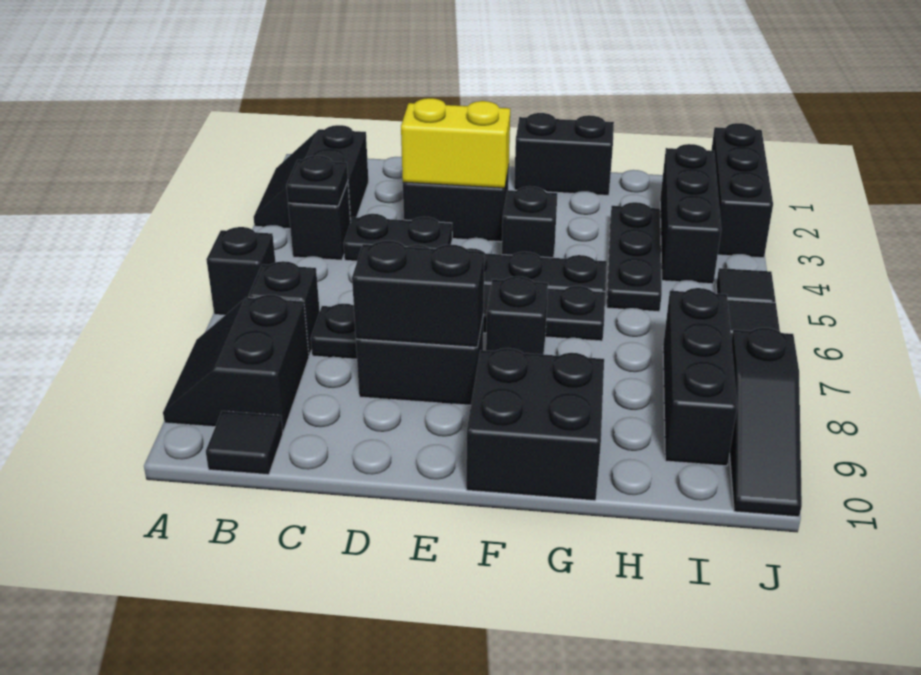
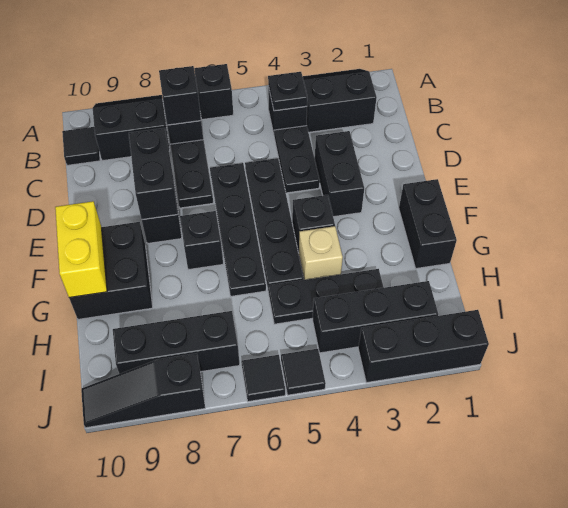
none -> black 1x1 brick [159,66,201,125]
yellow 1x2 brick [401,98,510,188] -> yellow 1x2 brick moved to [55,201,107,298]
none -> tan 1x1 brick [299,226,343,280]

